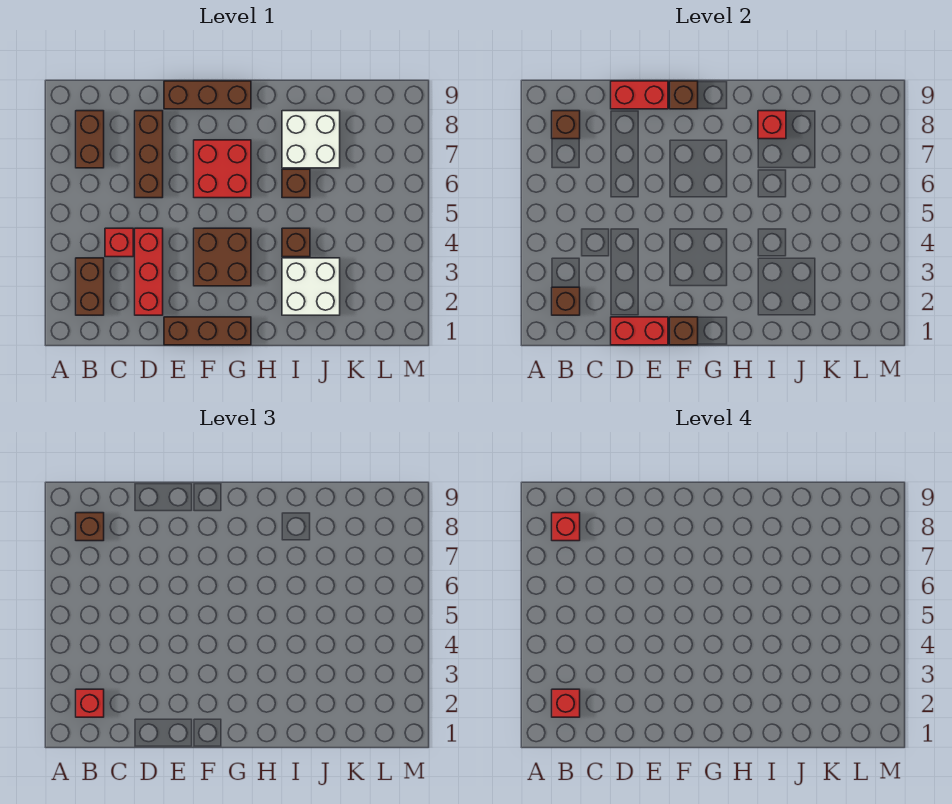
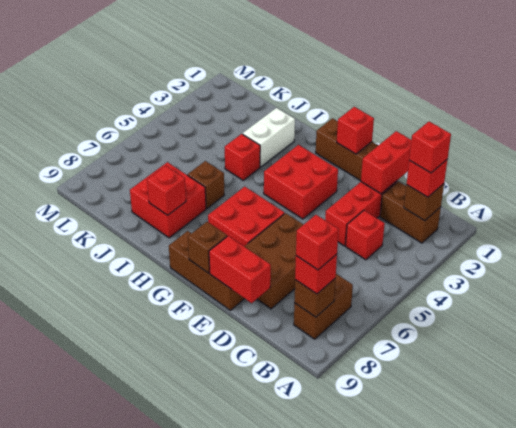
brown 1x2 brick [76,258,104,315] -> brown 1x2 brick turned to [380,181,441,243]
brown 1x1 brick [76,513,104,541] -> red 1x1 brick [295,254,337,294]
red 1x2 brick [611,317,668,345] -> red 1x2 brick turned to [361,131,411,194]
brown 1x3 brick [135,111,163,198] -> brown 2x3 brick [244,213,303,309]
brown 1x1 brick [670,317,698,345] -> red 1x1 brick [337,107,374,154]
brown 2x2 brick [194,228,251,286] -> red 2x2 brick [264,145,338,219]
white 2x2 brick [282,258,340,315] -> white 1x2 brick [243,108,295,167]
brown 1x1 brick [282,228,310,257] -> red 1x1 brick [225,134,260,180]
white 2x2 brick [282,111,340,168] -> red 2x2 brick [130,162,206,238]

